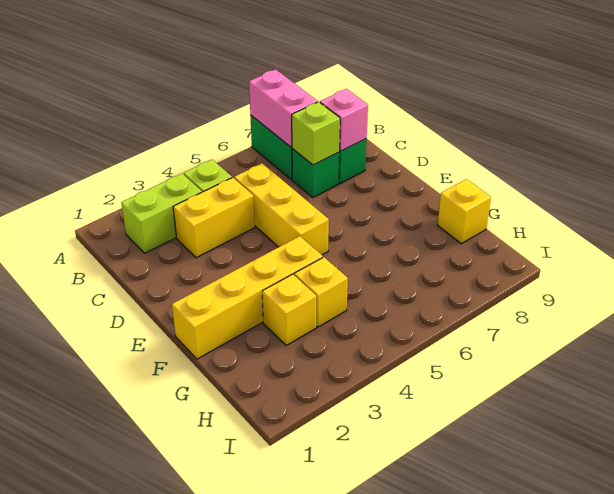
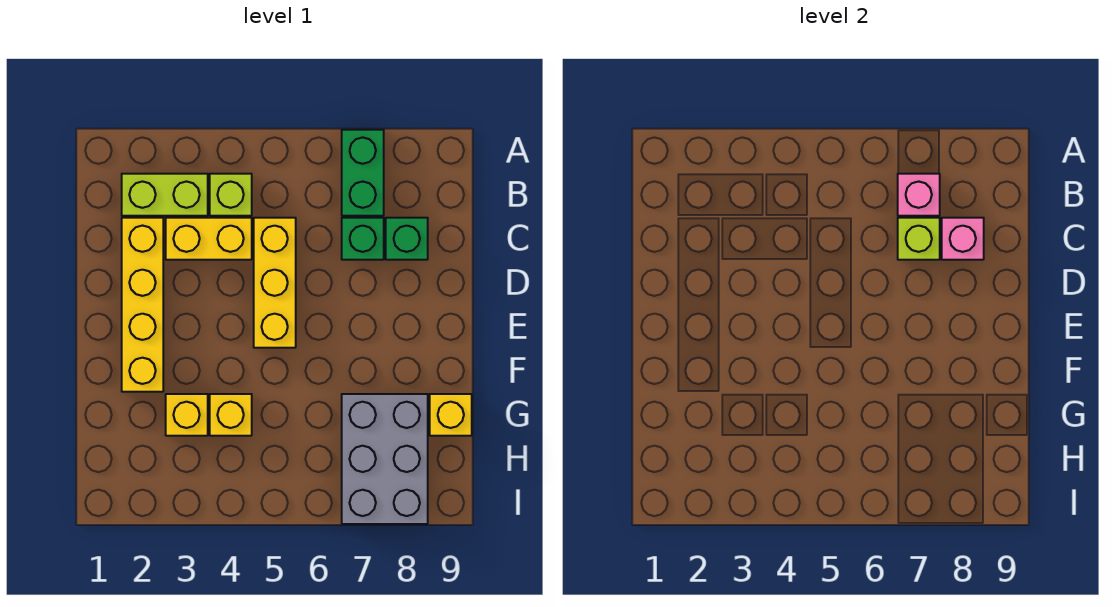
pink 1x2 brick [249,69,318,147] -> pink 1x1 brick [898,174,940,216]
yellow 1x4 brick [172,236,323,359] -> yellow 1x4 brick turned to [122,218,163,392]
none -> grey 2x3 brick [342,394,428,524]

